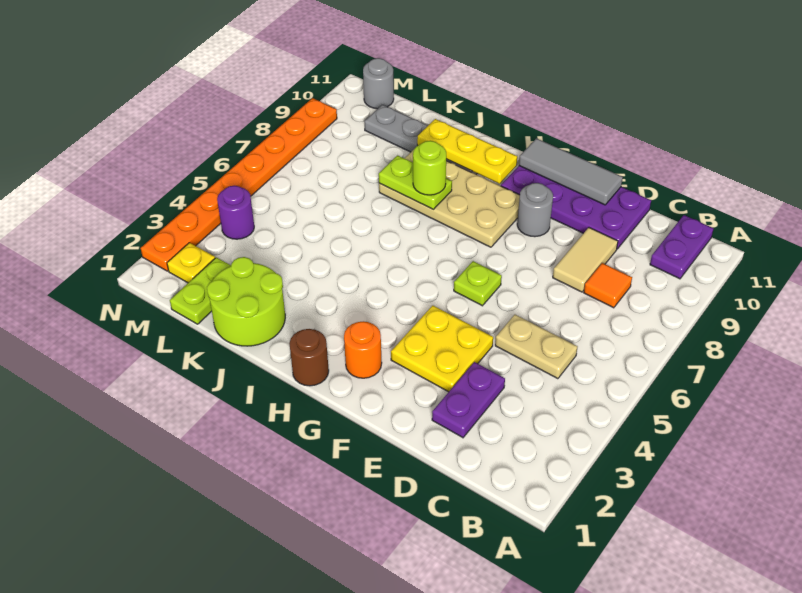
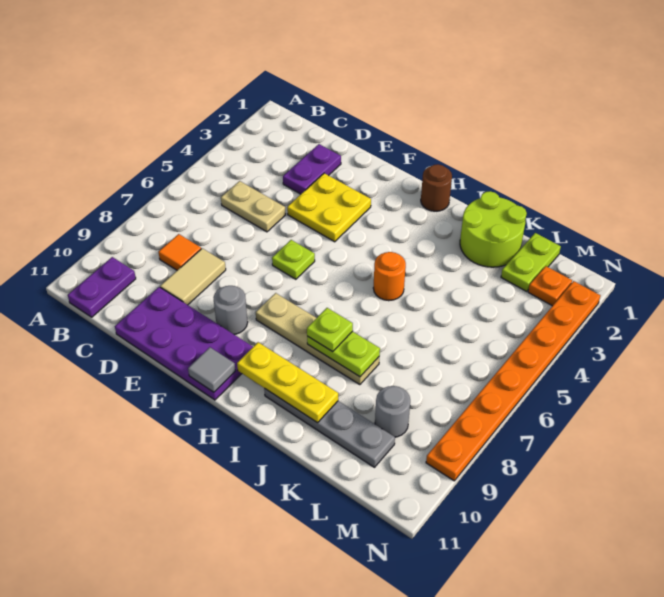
grey 1x3 tile [519,138,623,205] -> grey 1x1 tile [188,347,235,392]
orange 1x1 round brick [344,321,382,378] -> orange 1x1 round brick moved to [373,252,406,301]
tan 2x4 plate [379,150,520,247] -> tan 1x4 plate [256,293,379,385]
lime 1x1 round brick [413,141,446,195] -> lime 1x1 plate [307,308,353,352]
yellow 1x1 plate [167,243,215,283] -> orange 1x1 plate [528,266,572,306]
purple 1x1 round brick [217,186,254,239] -> none
grey 1x1 round brick [363,58,394,109] -> grey 1x1 round brick moved to [375,386,410,437]

